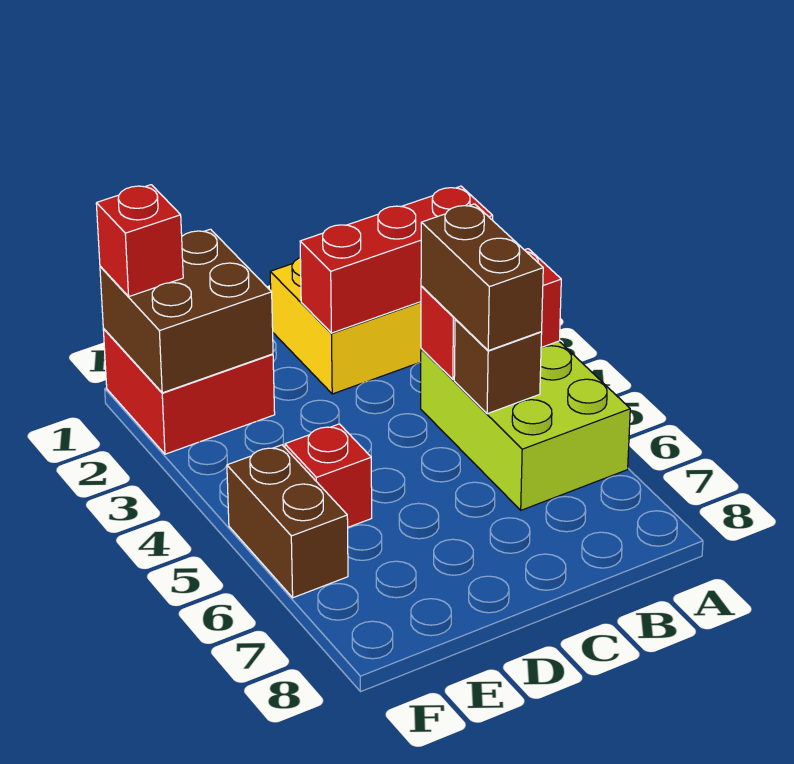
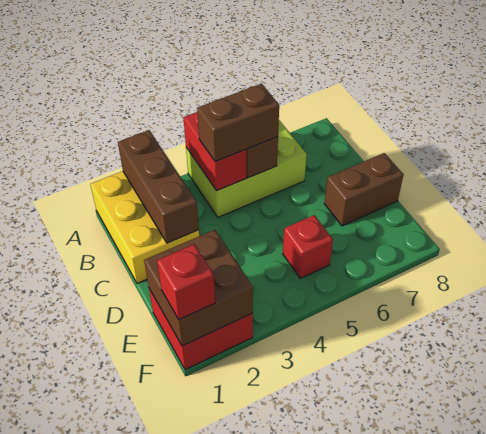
red 1x3 brick [300,186,493,333] -> brown 1x3 brick [118,130,199,243]
brown 1x2 brick [227,445,348,598] -> brown 1x2 brick moved to [324,153,403,226]

